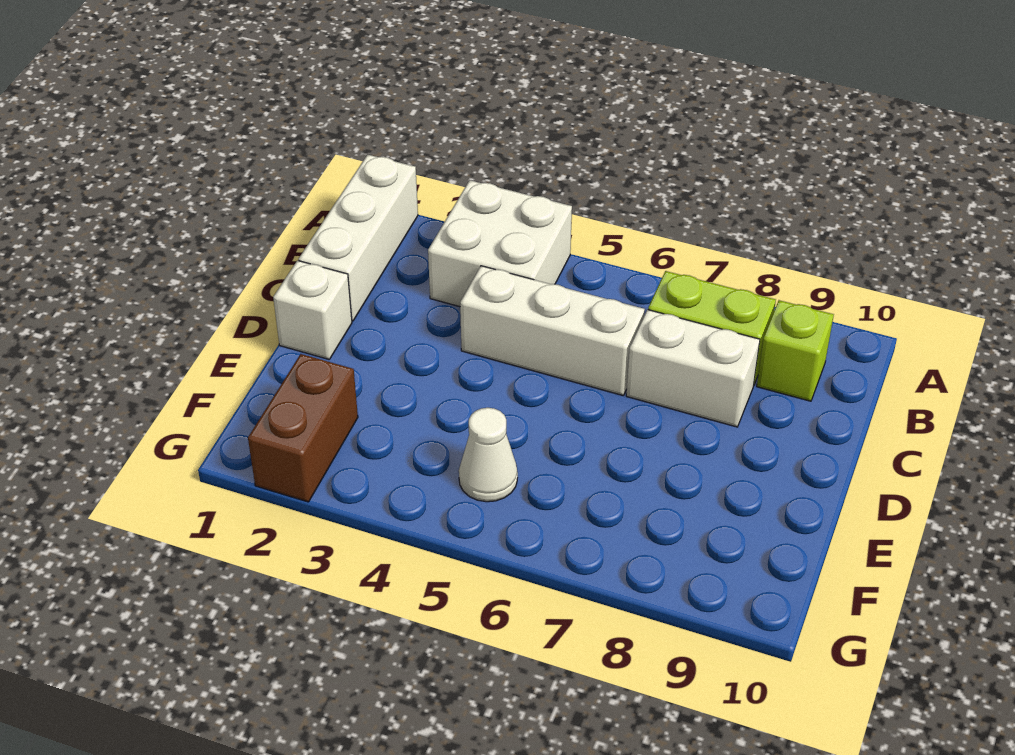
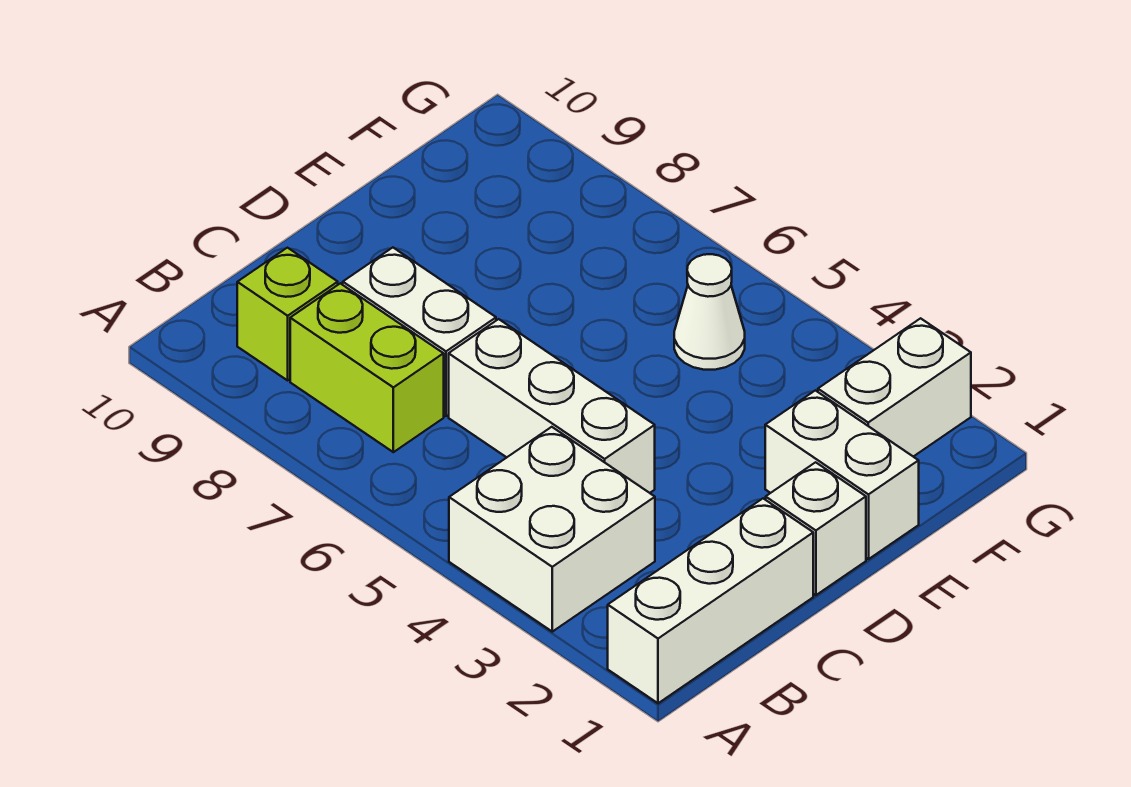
none -> white 1x2 brick [765,390,919,559]
brown 1x2 brick [248,354,358,502] -> white 1x2 brick [818,318,971,457]

